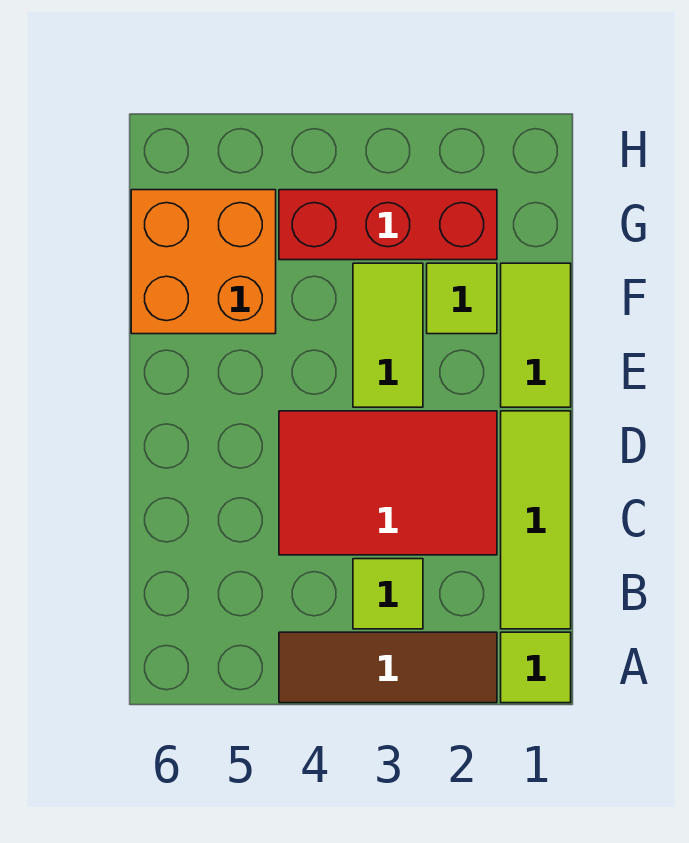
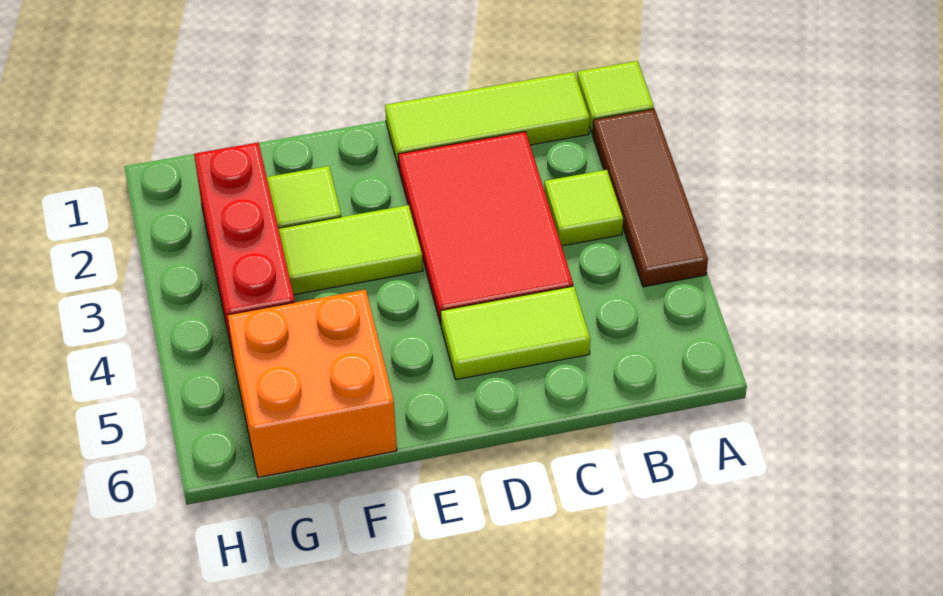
lime 1x2 tile [501,263,571,407] -> lime 1x2 tile moved to [441,286,590,380]

